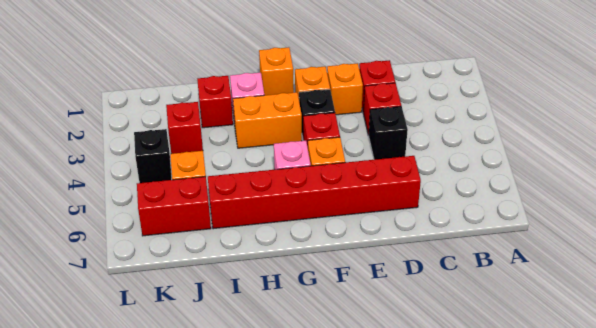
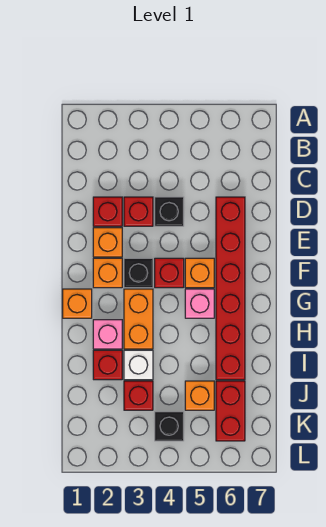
none -> white 1x1 brick [124,350,153,380]

